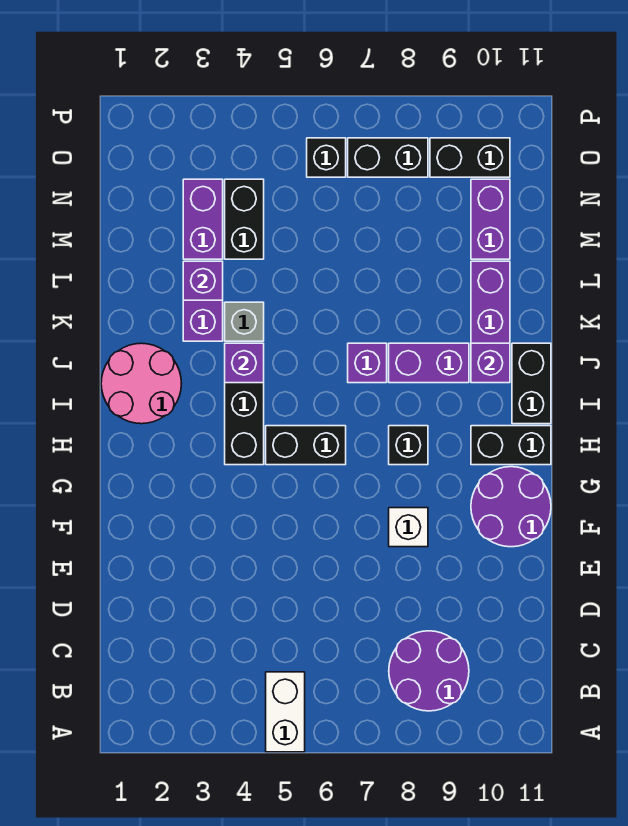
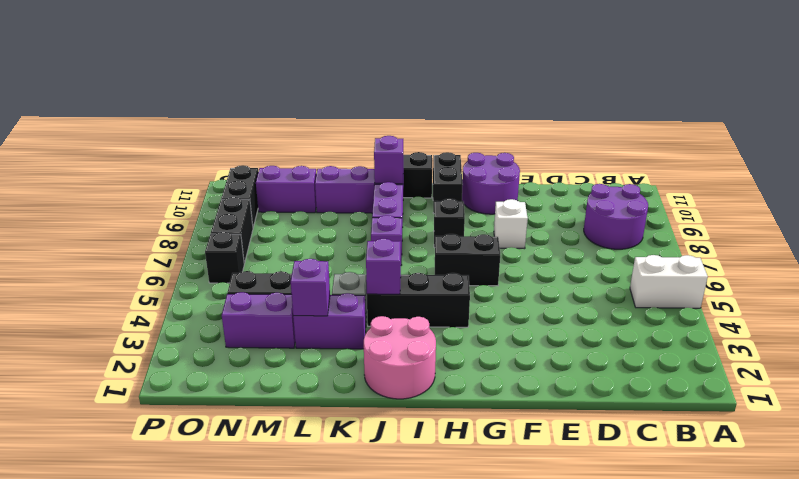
black 1x2 brick [266,426,346,465] -> black 1x2 brick turned to [435,234,500,286]

